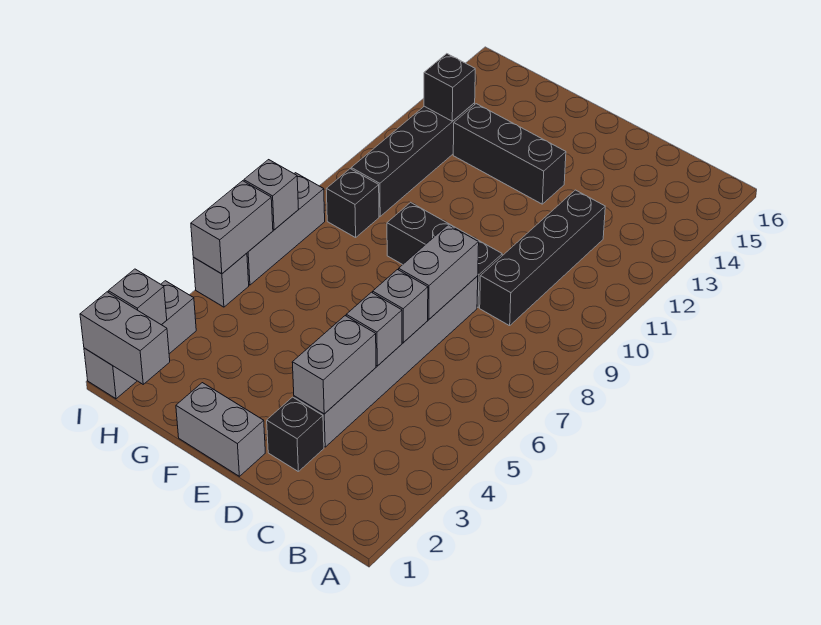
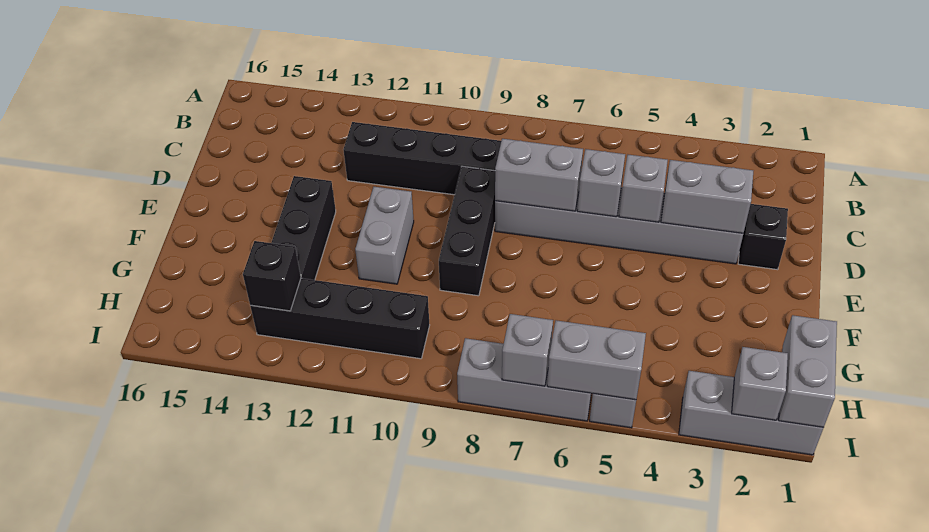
grey 1x2 brick [176,383,265,476] -> grey 1x2 brick moved to [355,187,414,284]
black 1x1 brick [326,169,379,238] -> none

